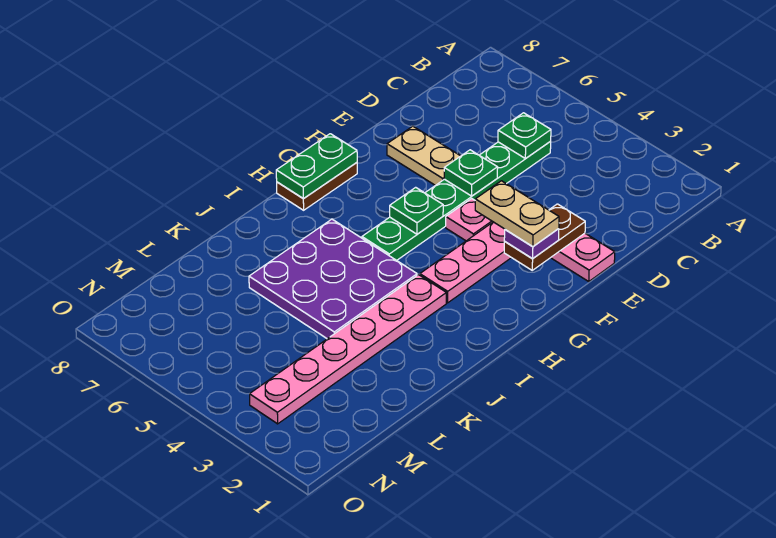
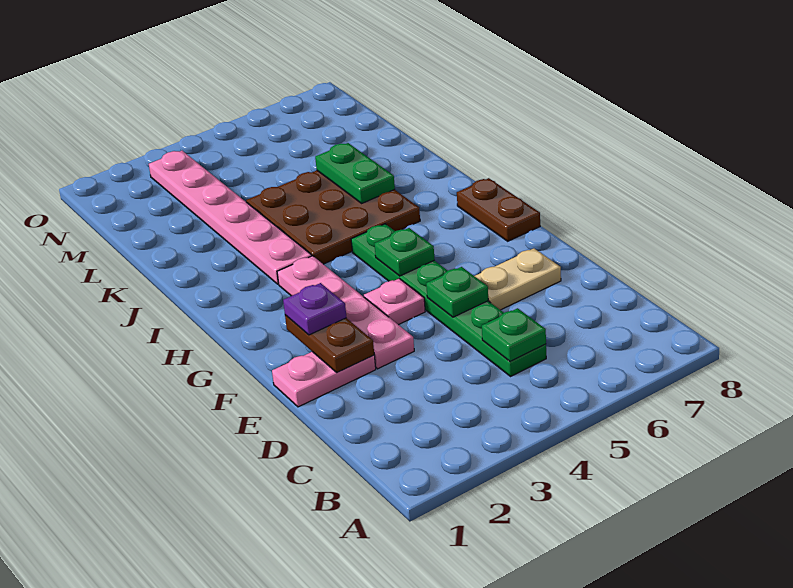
tan 1x2 plate [475,181,559,247] -> none
green 1x2 plate [276,134,357,199] -> green 1x2 plate moved to [315,143,395,203]
purple 3x3 plate [249,219,417,339] -> brown 3x3 plate [246,171,420,264]

